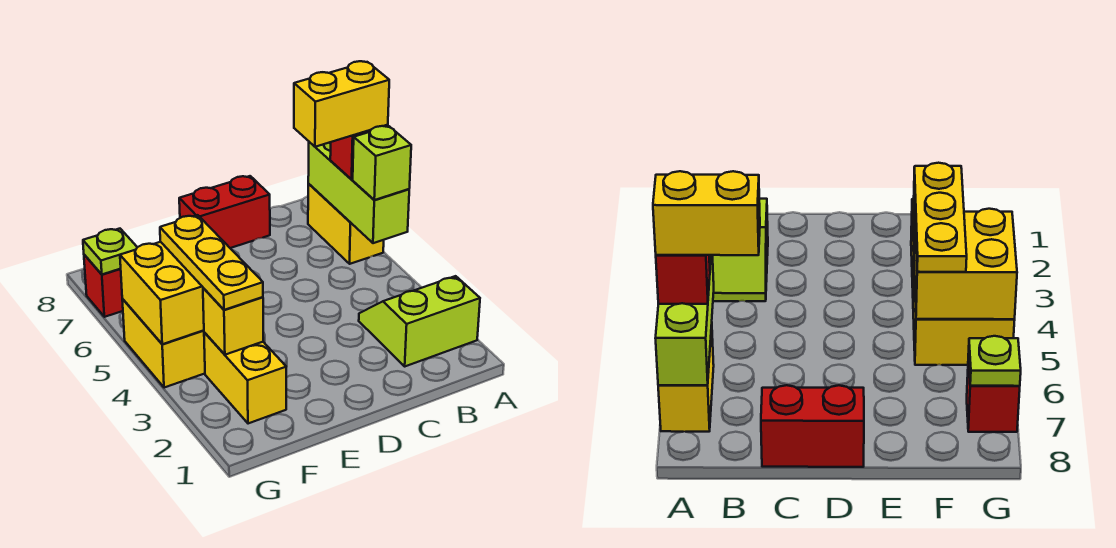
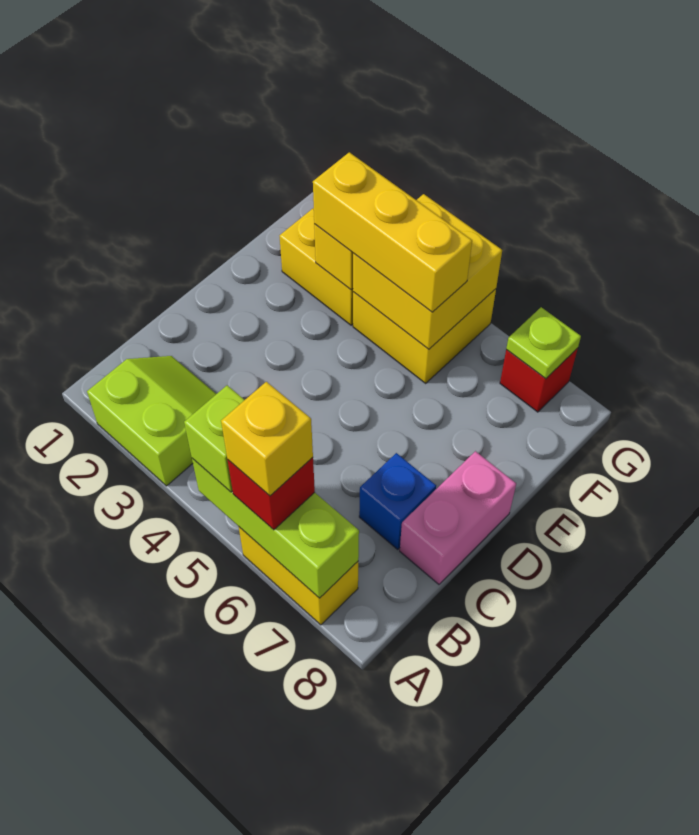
lime 2x2 slope [359,276,480,366] -> lime 2x2 slope turned to [87,356,216,486]
yellow 1x2 brick [294,61,389,147] -> yellow 1x1 brick [221,382,313,496]
none -> blue 1x1 brick [359,453,436,549]
red 1x2 brick [179,176,270,248] -> pink 1x2 brick [400,451,516,584]
yellow 1x3 plate [160,215,263,310] -> yellow 1x3 brick [313,152,472,312]

